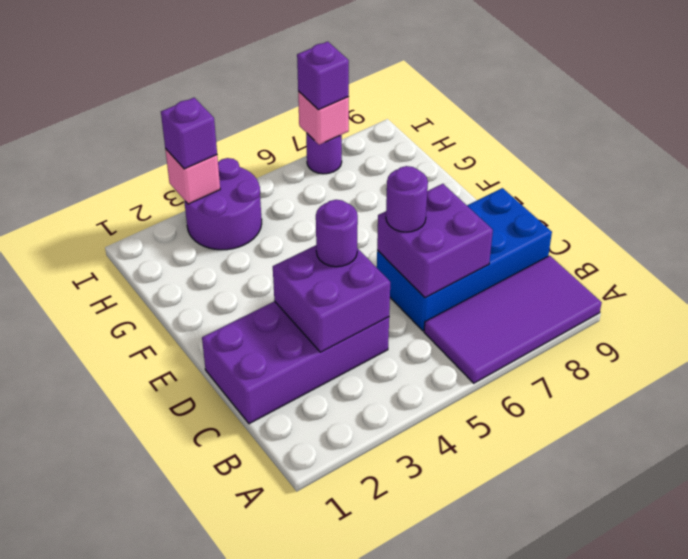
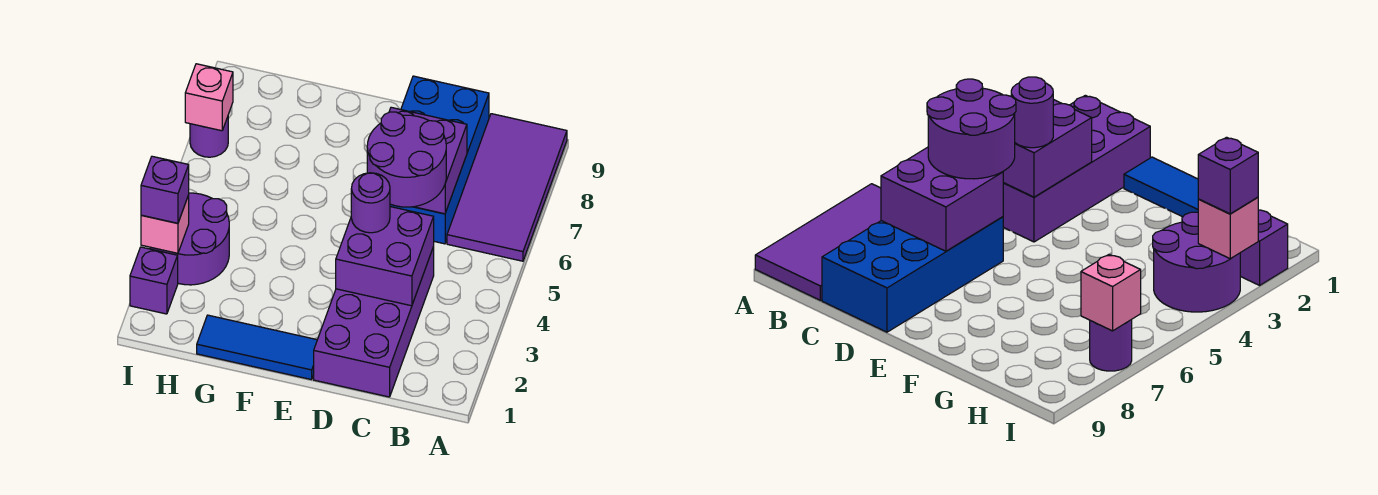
purple 1x1 round brick [386,166,428,232] -> purple 2x2 round brick [367,112,446,207]
none -> blue 1x3 tile [197,315,317,380]
purple 1x1 brick [297,42,349,110] -> purple 1x1 brick moved to [130,247,178,314]

